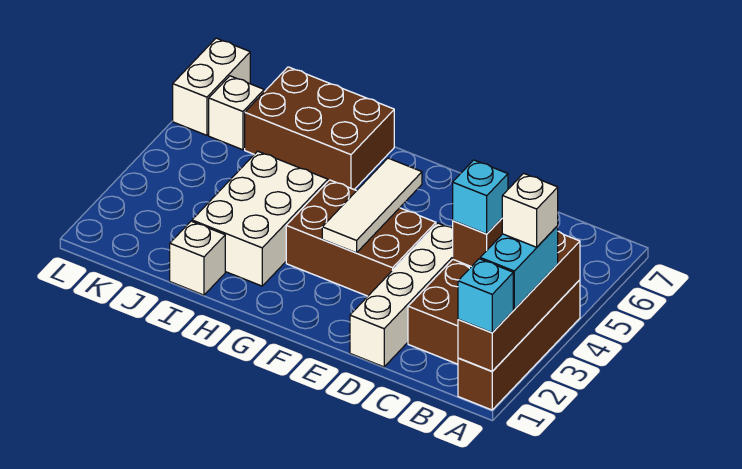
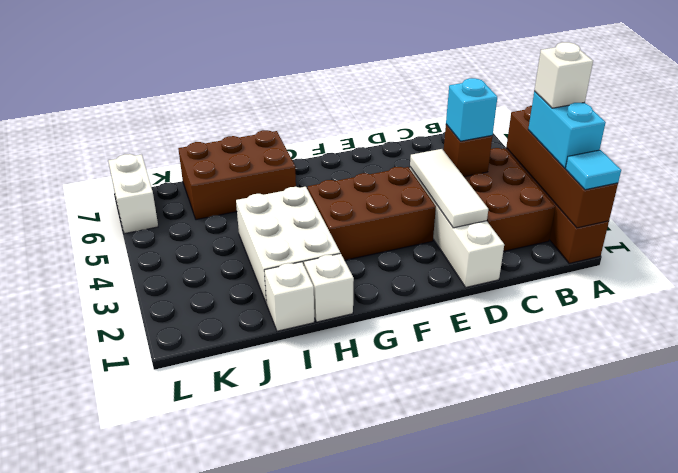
cyan 1x1 brick [458,259,513,333] -> cyan 1x1 tile [565,150,621,190]
white 1x3 tile [322,158,422,253] -> white 1x3 tile moved to [410,149,488,228]
white 1x1 brick [209,76,264,150] -> white 1x1 brick moved to [304,253,354,322]

